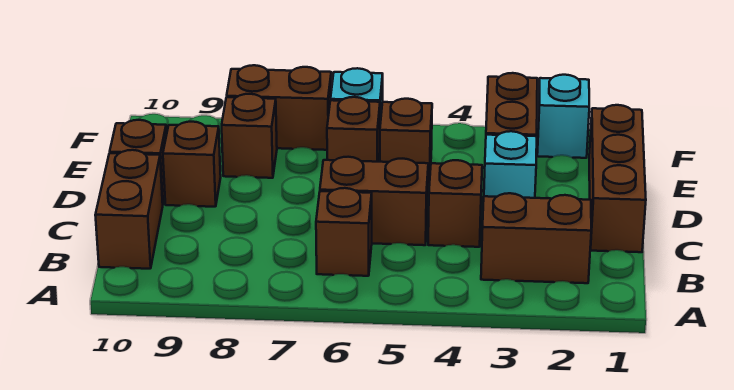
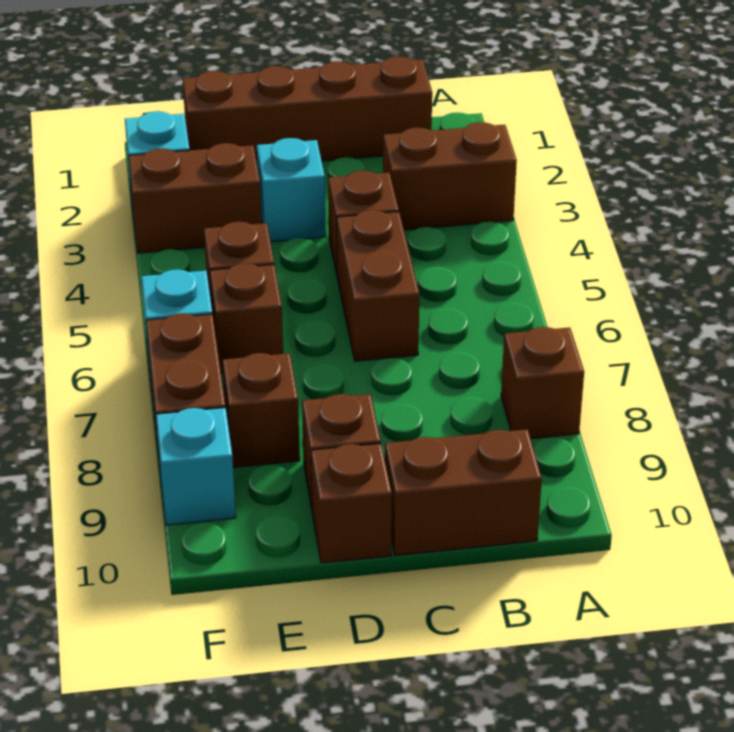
brown 1x2 brick [481,193,591,283] -> brown 1x2 brick turned to [383,122,517,230]
brown 1x1 brick [316,188,372,276] -> brown 1x1 brick moved to [501,327,584,439]
brown 1x3 brick [589,105,646,252] -> brown 1x4 brick [183,57,432,162]
none -> cyan 1x1 brick [156,408,236,525]

